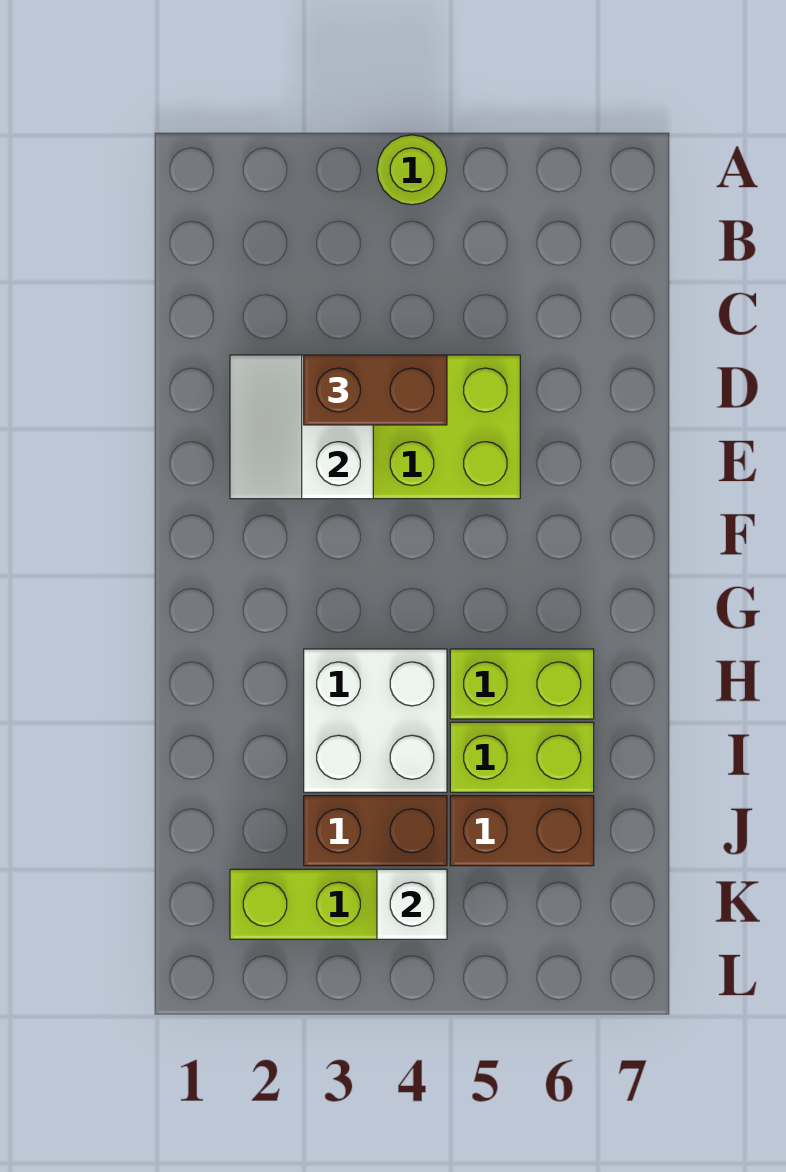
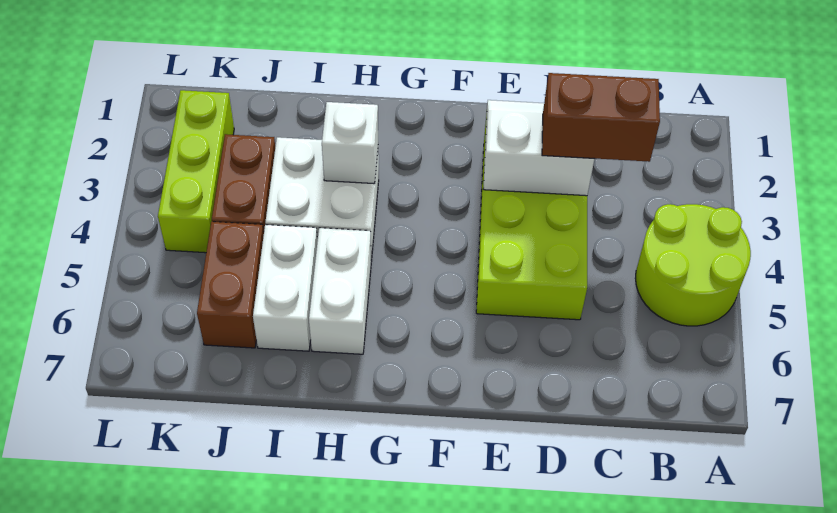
lime 1x1 round brick [377,135,447,205] -> lime 2x2 round brick [635,204,751,326]
brown 1x2 brick [304,355,447,425] -> brown 1x2 brick turned to [542,73,660,162]
lime 1x2 brick [450,649,594,719] -> white 1x2 brick [309,228,371,354]
lime 1x2 brick [450,722,594,792] -> white 1x2 brick [253,225,318,351]
white 1x1 brick [377,869,447,939] -> white 1x1 brick moved to [322,102,378,184]

